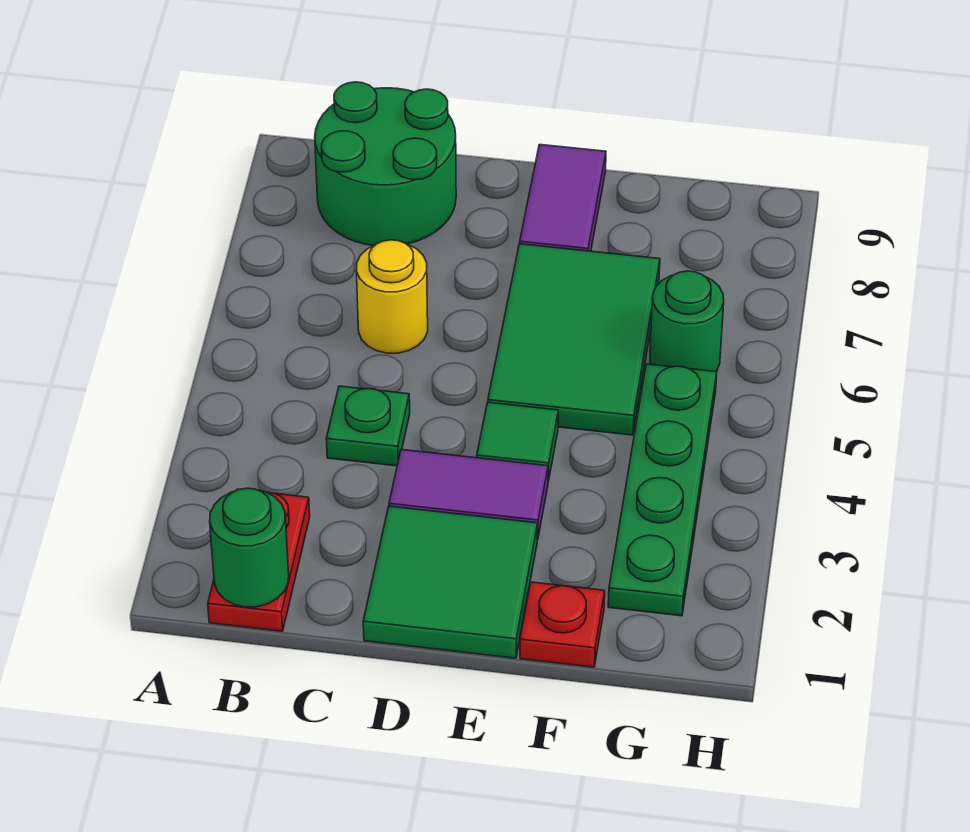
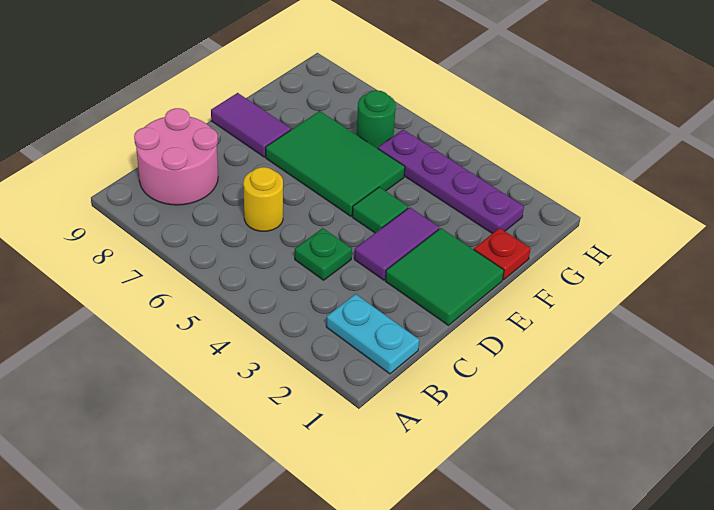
red 1x2 plate [208,489,310,631] -> cyan 1x2 plate [326,294,419,374]
green 1x1 round brick [210,488,289,607] -> none
green 2x2 round brick [315,82,456,246] -> pink 2x2 round brick [134,108,218,205]
green 1x4 plate [608,364,717,616] -> purple 1x4 plate [378,130,524,234]

